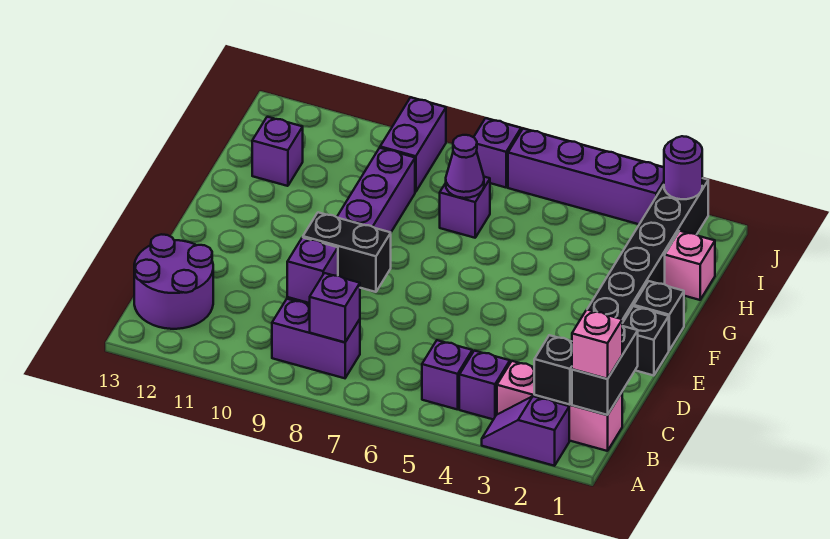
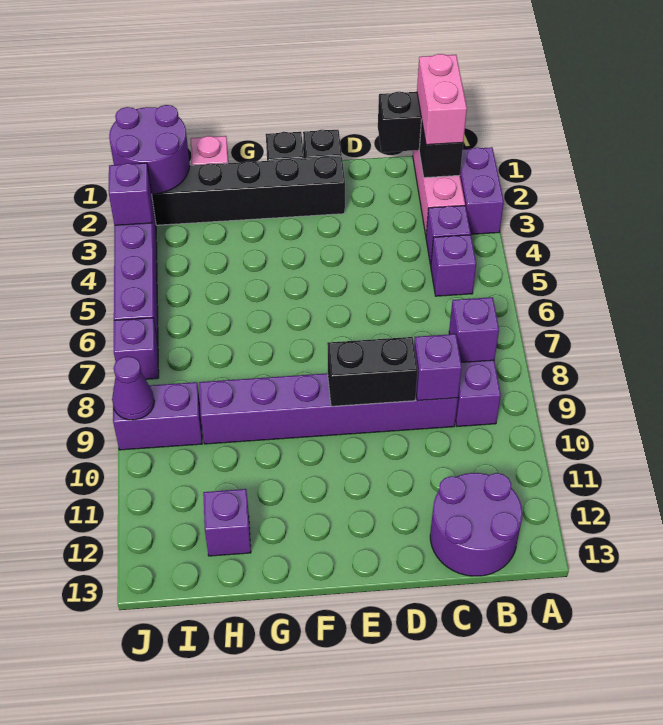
purple 1x2 slope [482,396,569,466] -> purple 1x2 brick [460,147,504,234]
pink 1x1 brick [572,310,622,379] -> pink 1x2 brick [417,54,467,145]
black 1x2 brick [303,212,391,292] -> black 1x2 brick turned to [327,337,418,406]
purple 1x1 brick [440,177,490,238] -> purple 1x1 brick moved to [109,163,152,225]
purple 1x1 cone [446,135,484,198] -> purple 1x1 cone moved to [112,356,154,420]
purple 1x1 round brick [664,136,702,199] -> purple 2x2 round brick [109,105,190,194]

